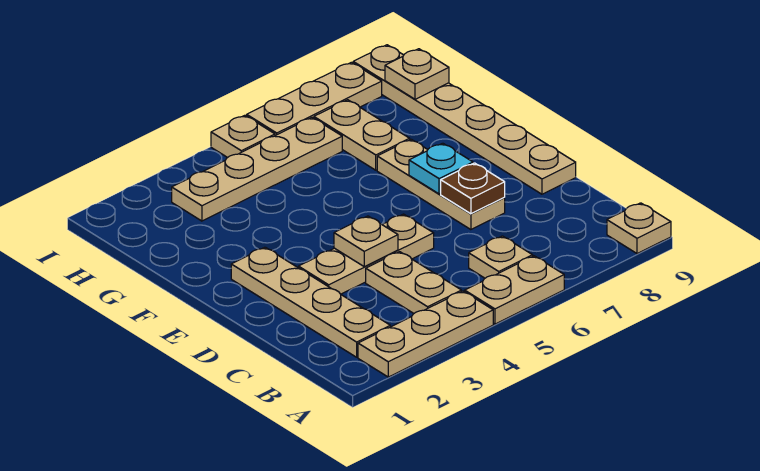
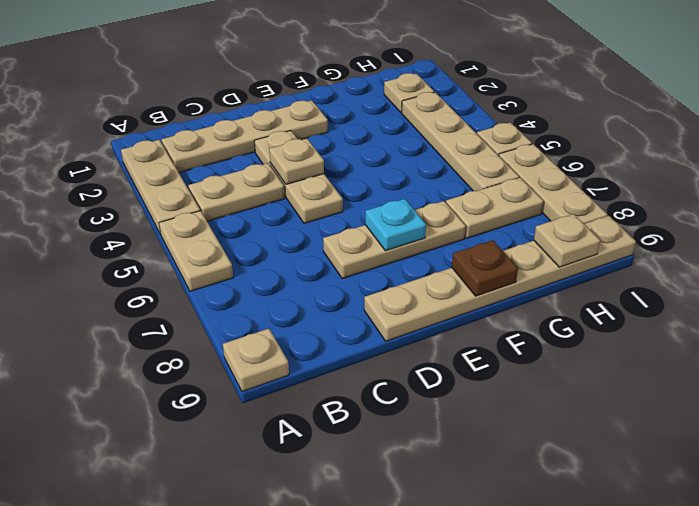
tan 1x1 plate [469,236,533,278] -> tan 1x1 plate moved to [384,73,434,113]
brown 1x1 plate [441,163,505,214] -> brown 1x1 plate moved to [452,240,518,296]

